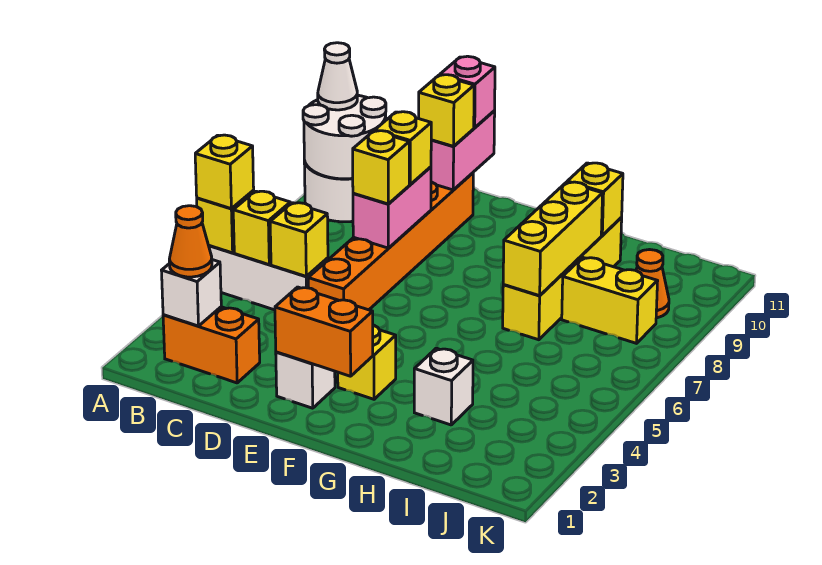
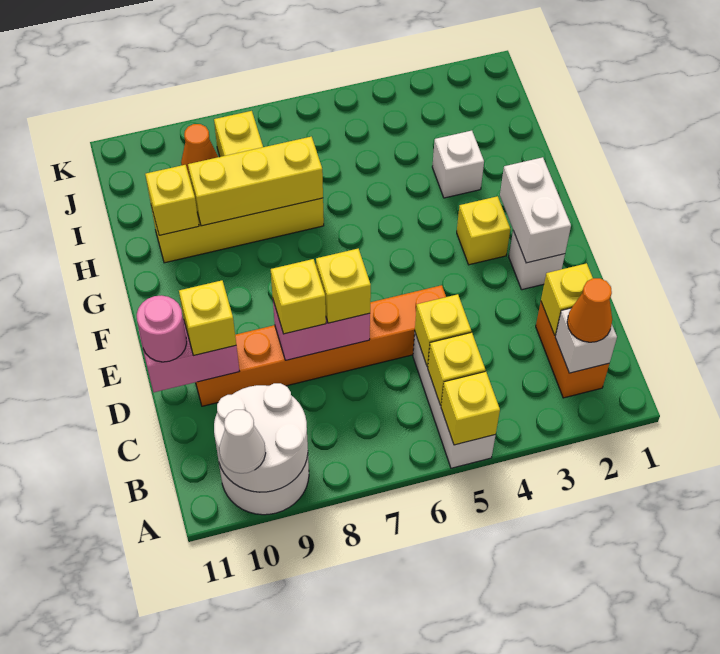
yellow 1x1 brick [195,135,254,208] -> yellow 1x1 brick moved to [541,263,593,335]
pink 1x1 brick [440,56,495,128] -> pink 1x1 round brick [137,295,187,362]
orange 1x2 brick [275,287,373,376] -> white 1x2 brick [500,157,571,263]

